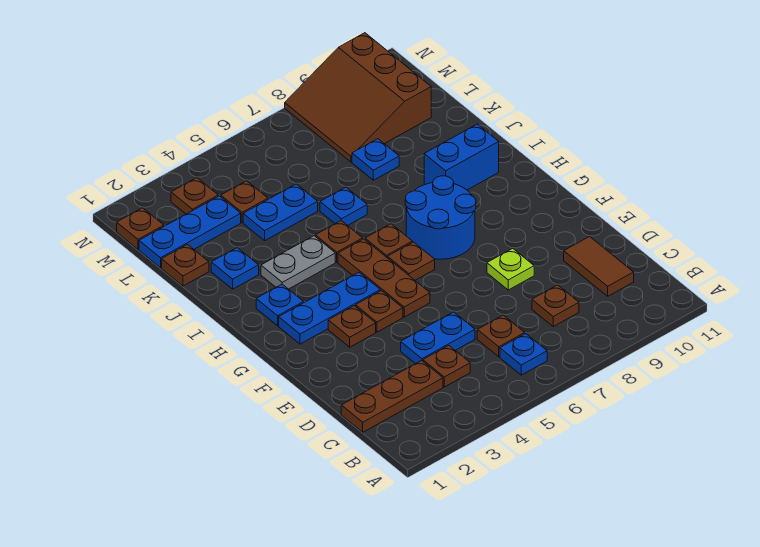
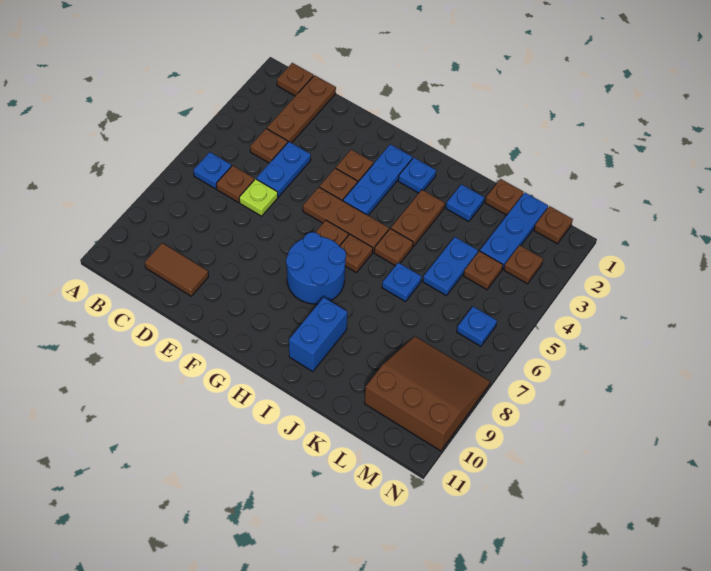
brown 1x1 plate [532,285,579,326] -> brown 1x1 plate moved to [277,63,313,96]
lime 1x1 plate [487,248,534,290] -> lime 1x1 plate moved to [239,179,278,216]
grey 1x2 plate [261,236,335,289] -> brown 1x2 plate [391,190,445,247]
blue 1x1 plate [352,139,399,180] -> blue 1x1 plate moved to [457,307,497,346]

